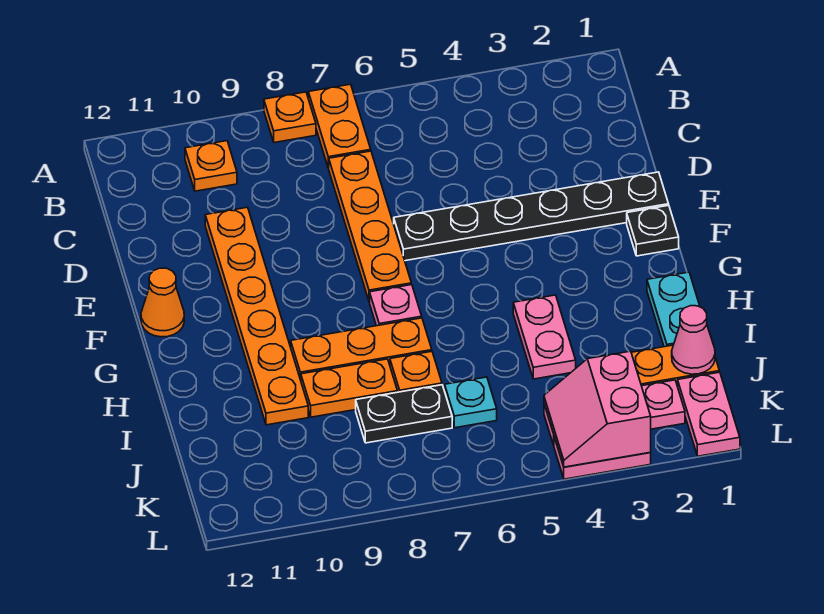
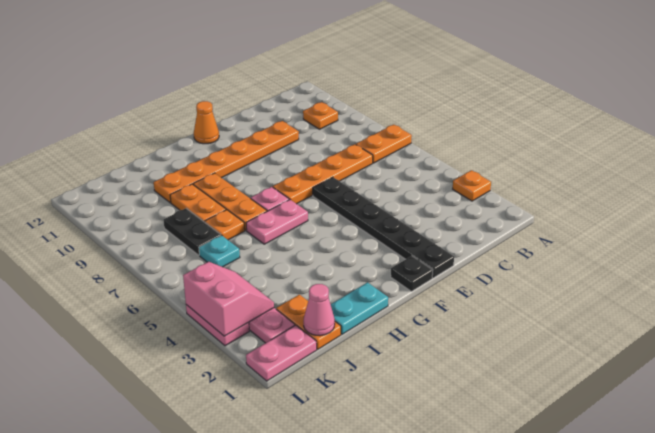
orange 1x1 plate [264,92,316,143] -> orange 1x1 plate moved to [453,170,491,201]
pink 1x2 plate [513,295,576,379] -> pink 1x2 plate moved to [246,200,308,244]
pink 2x2 slope [544,351,651,467] -> pink 2x2 slope turned to [183,262,274,336]

